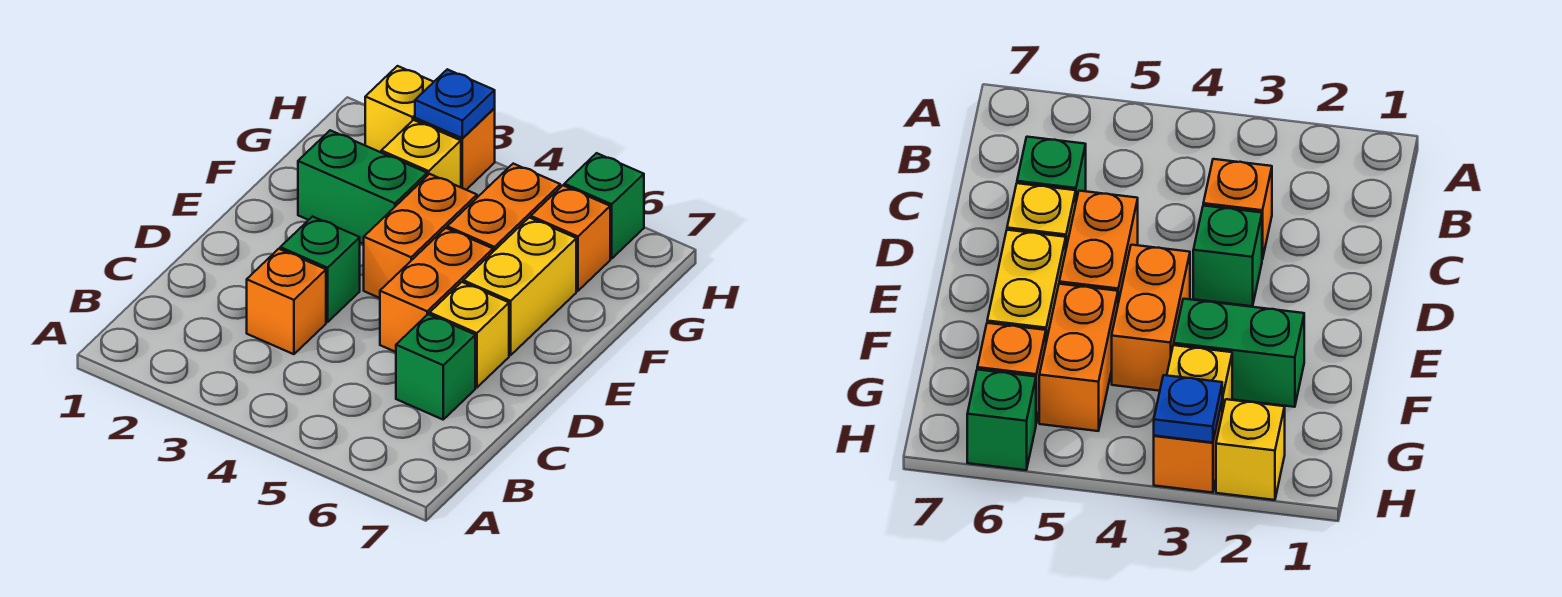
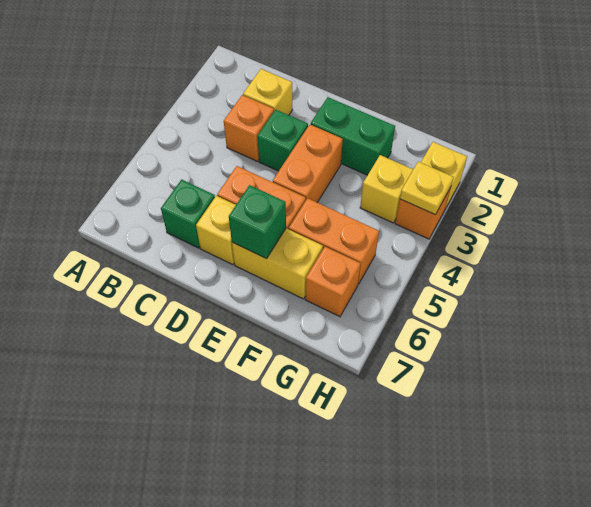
none -> yellow 1x1 brick [243,69,292,115]
orange 1x2 brick [364,174,477,298] -> orange 1x2 brick turned to [273,124,343,202]
green 1x2 brick [298,130,427,244] -> green 1x2 brick turned to [311,97,395,175]
blue 1x1 plate [415,69,495,138] -> yellow 1x1 plate [400,162,453,215]
green 1x1 brick [564,153,644,259] -> green 1x1 brick moved to [229,185,286,258]

